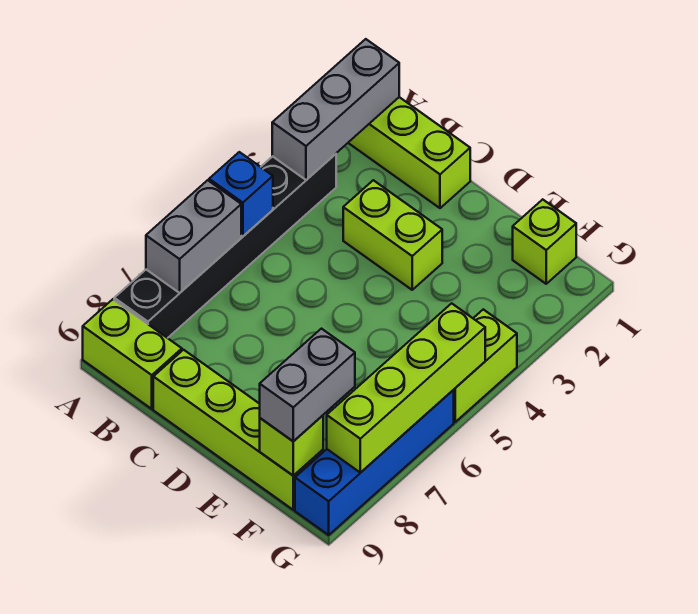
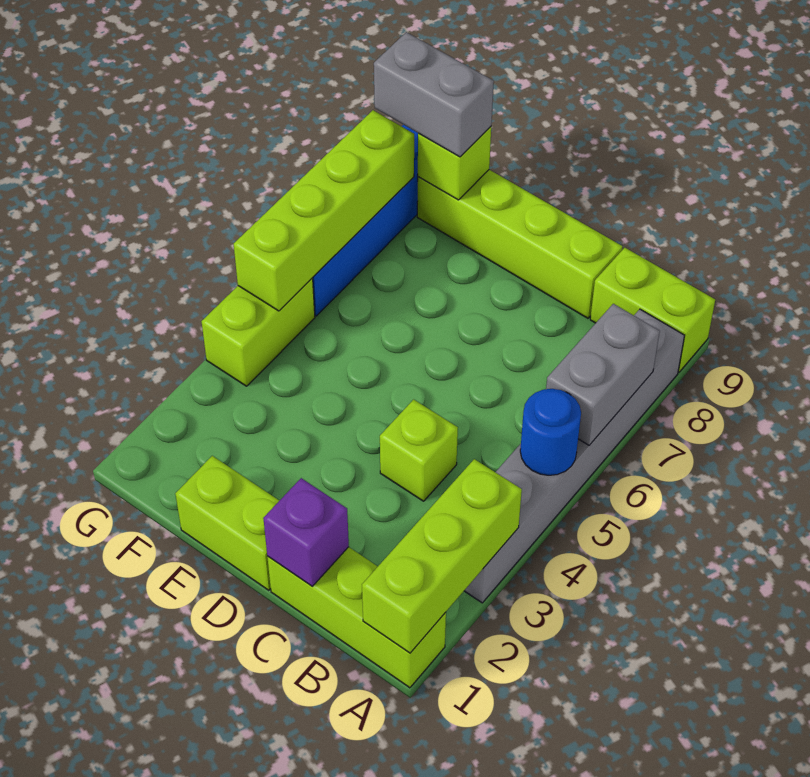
grey 1x3 brick [272,39,399,180] -> lime 1x3 brick [362,459,522,653]
black 1x6 brick [114,154,336,338] -> grey 1x6 brick [464,309,685,603]
blue 1x1 brick [209,152,273,236] -> blue 1x1 round brick [520,389,581,475]
none -> purple 1x1 brick [263,478,349,586]
lime 1x2 brick [343,180,442,290] -> lime 1x2 brick moved to [175,456,279,590]
lime 1x1 brick [513,199,576,284] -> lime 1x1 brick moved to [380,399,458,501]
grey 1x2 brick [260,329,355,441] -> grey 1x2 brick turned to [374,32,494,157]

